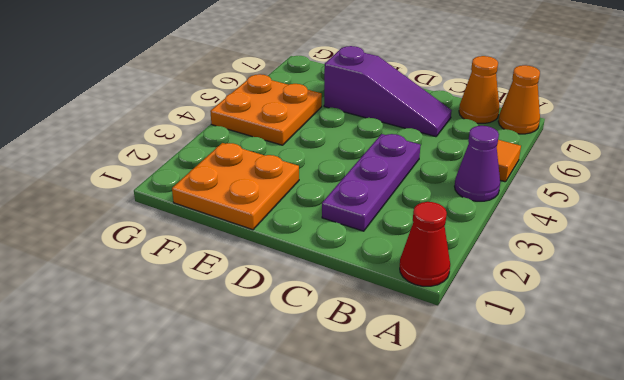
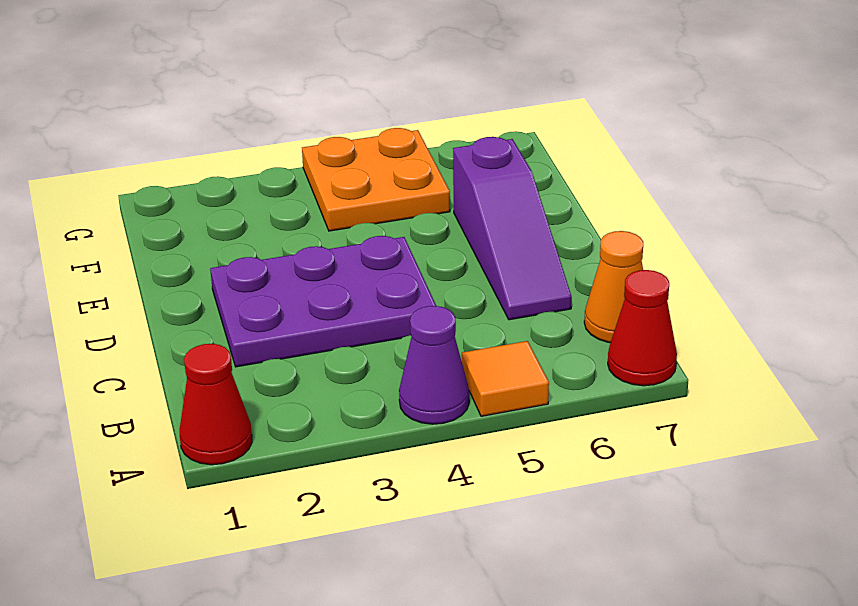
orange 1x1 cone [498,65,540,134] -> red 1x1 cone [608,270,677,386]
purple 1x3 plate [322,134,420,231] -> purple 2x3 plate [210,236,436,367]
orange 2x2 plate [172,143,299,230] -> none

